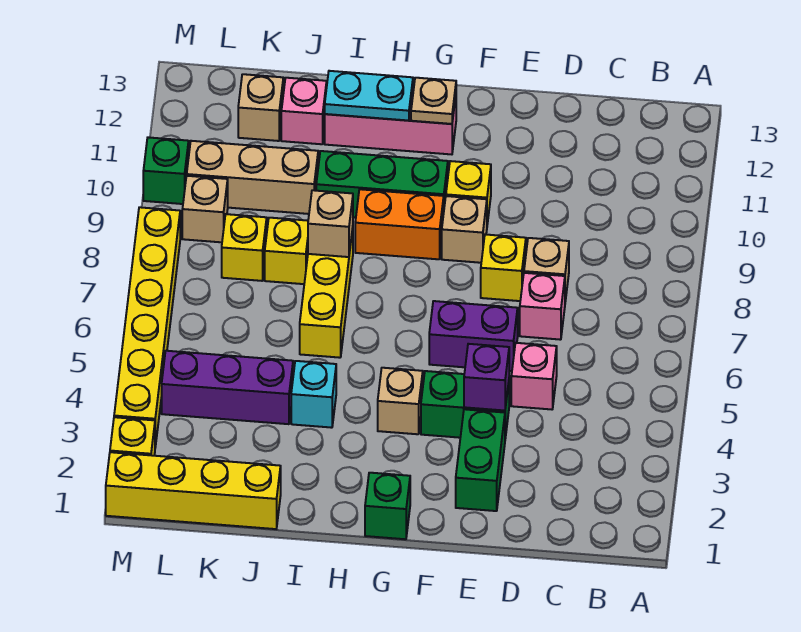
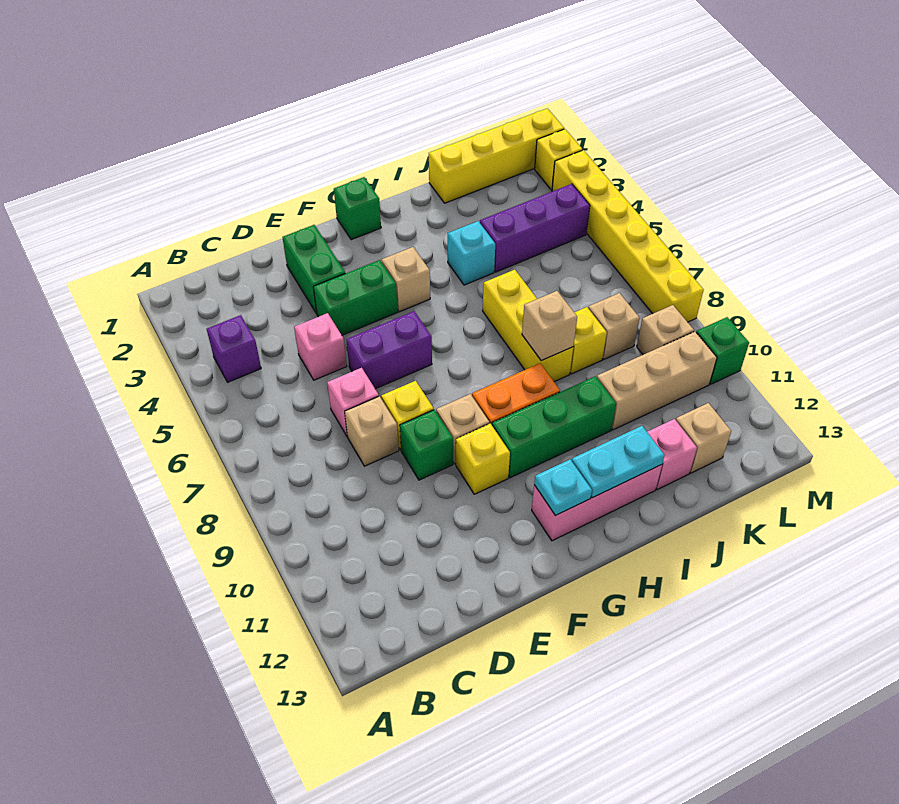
purple 1x1 brick [464,344,509,411] -> purple 1x1 brick moved to [207,315,261,382]
none -> green 1x1 brick [400,410,453,480]
tan 1x1 plate [411,78,456,124] -> cyan 1x1 plate [534,460,592,516]
yellow 1x1 brick [222,214,267,281] -> tan 1x1 brick [588,293,640,359]

